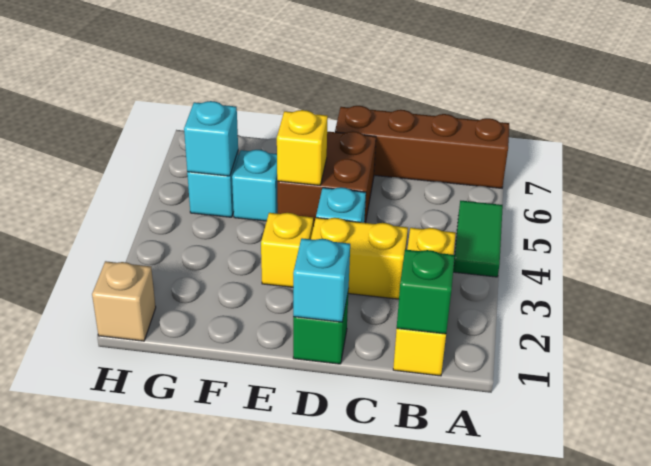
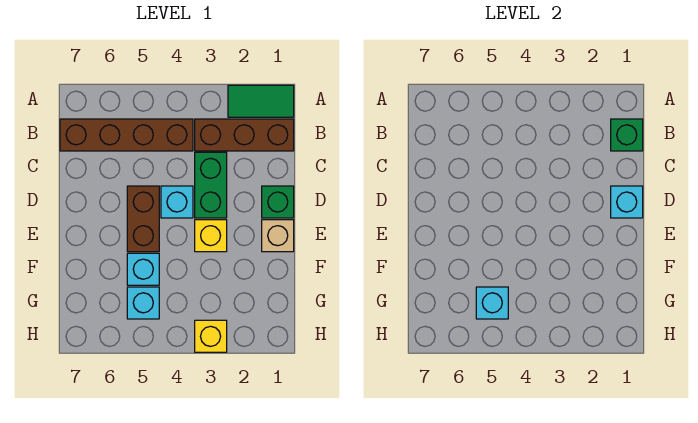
green 1x2 tile [453,201,503,277] -> green 1x2 tile moved to [228,85,294,117]
brown 1x4 brick [335,106,509,188] -> brown 1x4 brick turned to [60,119,193,151]
yellow 1x3 brick [393,228,456,376] -> brown 1x3 brick [195,119,294,151]
yellow 1x2 brick [311,218,408,299] -> green 1x2 brick [195,152,227,218]
brown 2x2 brick [277,131,376,226] -> brown 1x2 brick [127,186,159,252]
yellow 1x1 brick [277,110,328,185] -> yellow 1x1 brick moved to [195,320,227,352]
tan 1x1 brick [92,261,156,341] -> tan 1x1 brick moved to [262,220,294,252]

